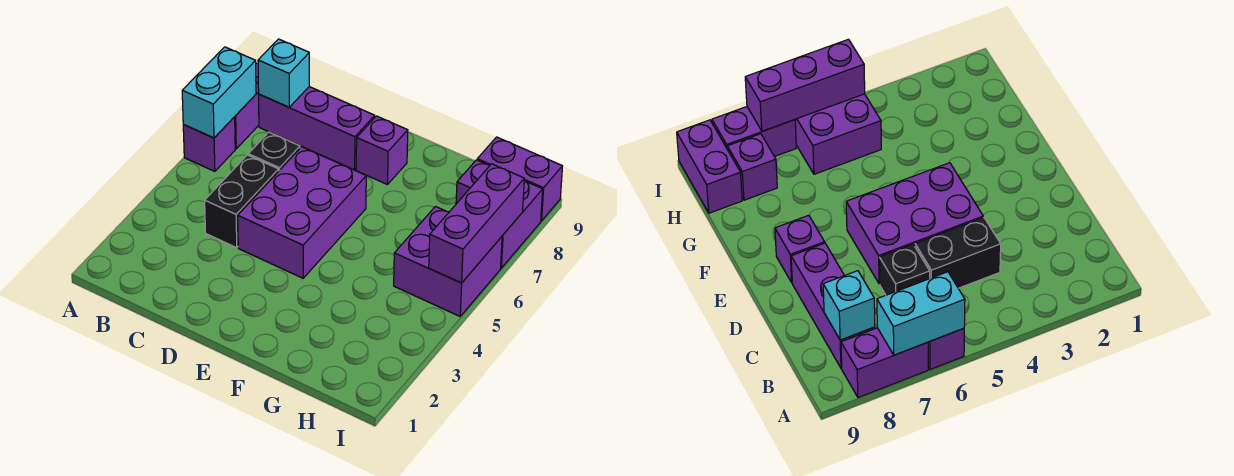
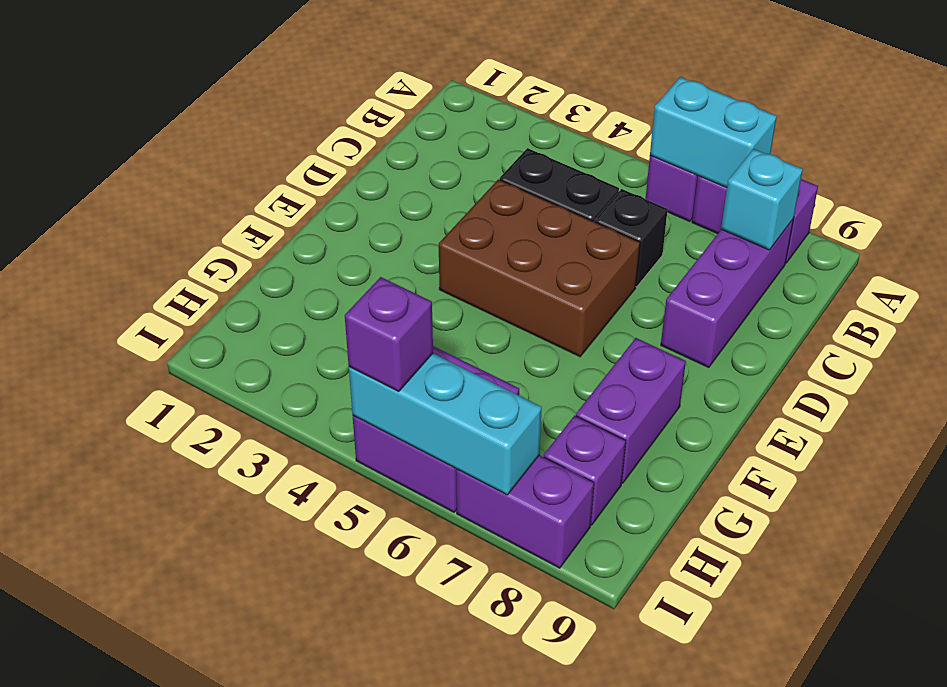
purple 2x3 brick [238,147,366,278] -> brown 2x3 brick [439,179,640,357]
purple 1x1 brick [356,116,408,185] -> purple 1x1 brick moved to [345,277,433,392]
purple 1x2 brick [477,137,563,221] -> purple 1x2 brick moved to [576,338,686,483]
purple 1x3 brick [429,164,524,283] -> cyan 1x3 brick [349,354,542,495]

